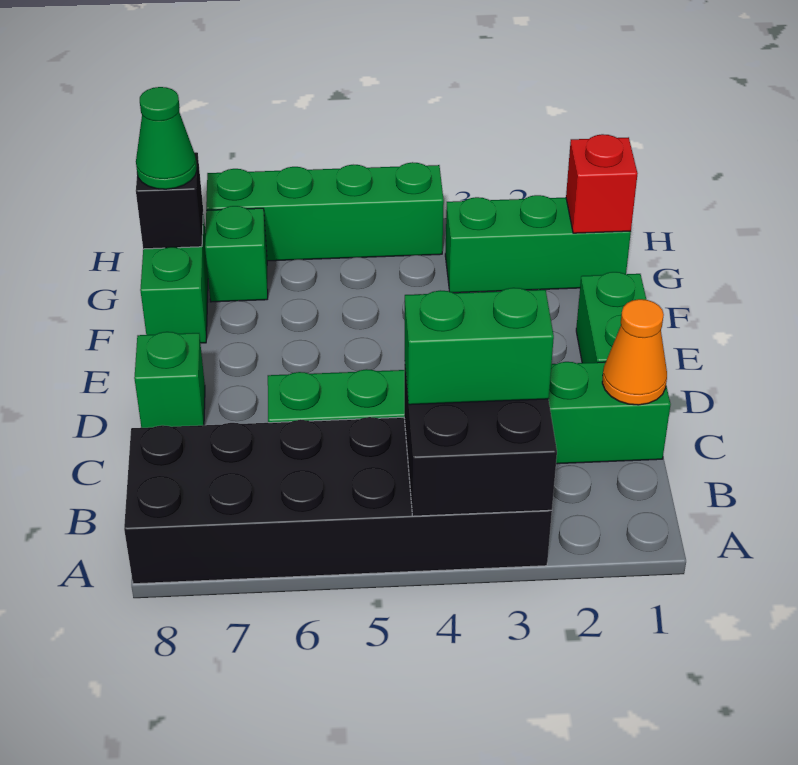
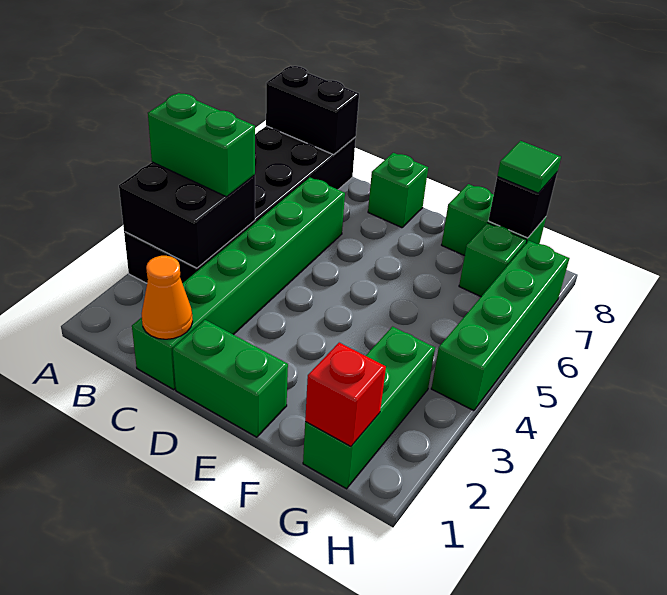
none -> black 1x2 brick [266,66,359,155]
green 1x2 brick [405,288,554,405] -> green 1x2 brick turned to [148,93,255,197]
green 1x1 cone [136,87,197,189] -> green 1x1 tile [497,141,561,193]

